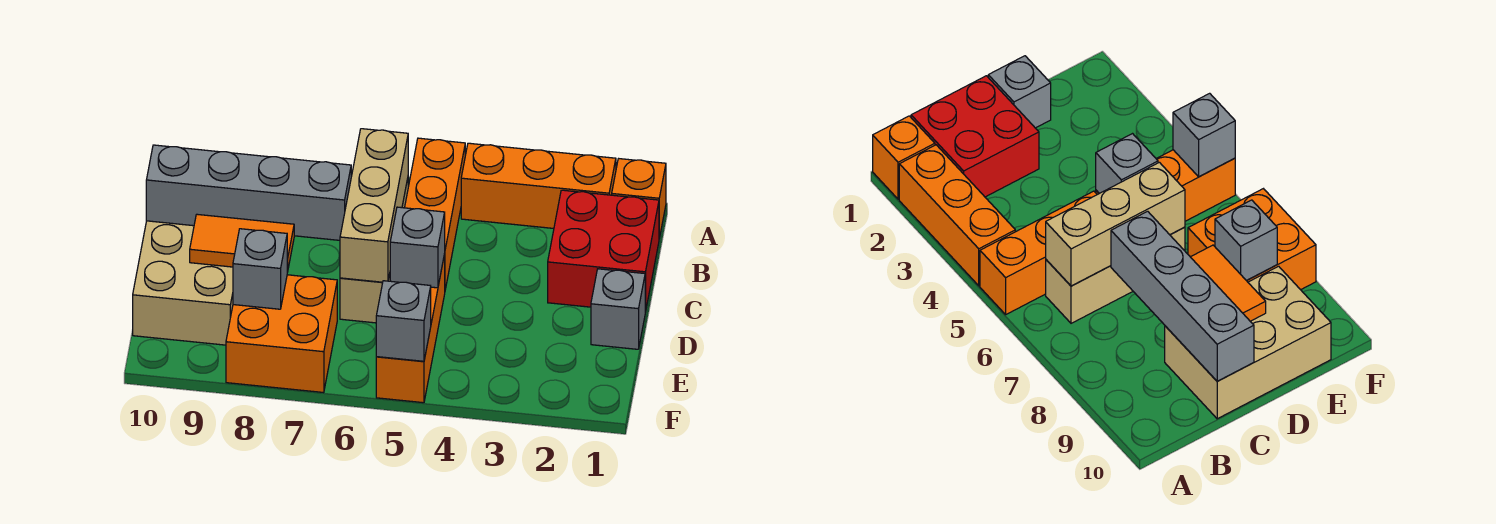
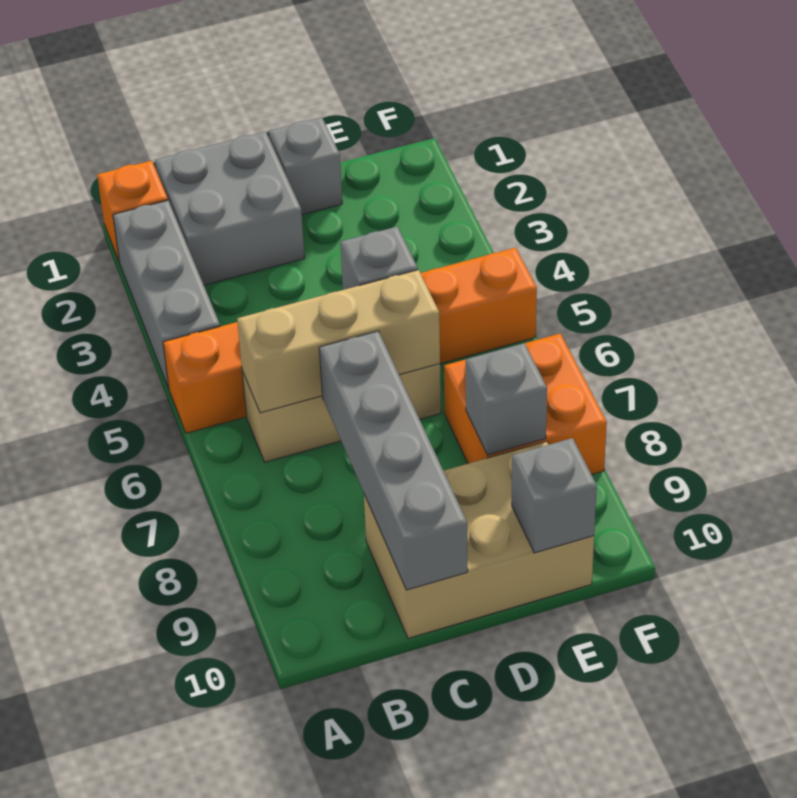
orange 1x3 brick [461,143,616,228] -> grey 1x3 brick [113,201,220,389]
red 2x2 brick [548,190,659,312] -> grey 2x2 brick [155,132,305,285]
orange 1x2 tile [190,214,294,272] -> none
grey 1x1 brick [376,281,431,361] -> grey 1x1 brick moved to [512,438,597,553]

